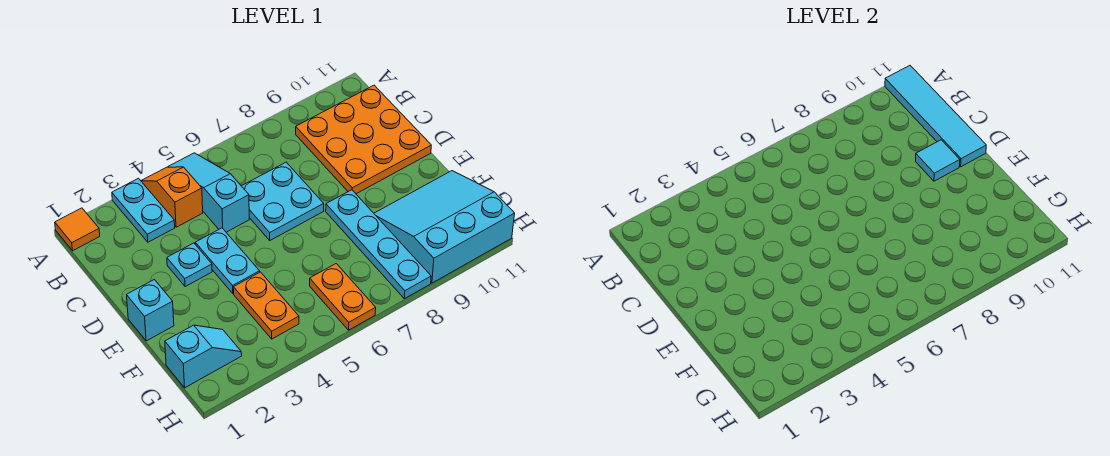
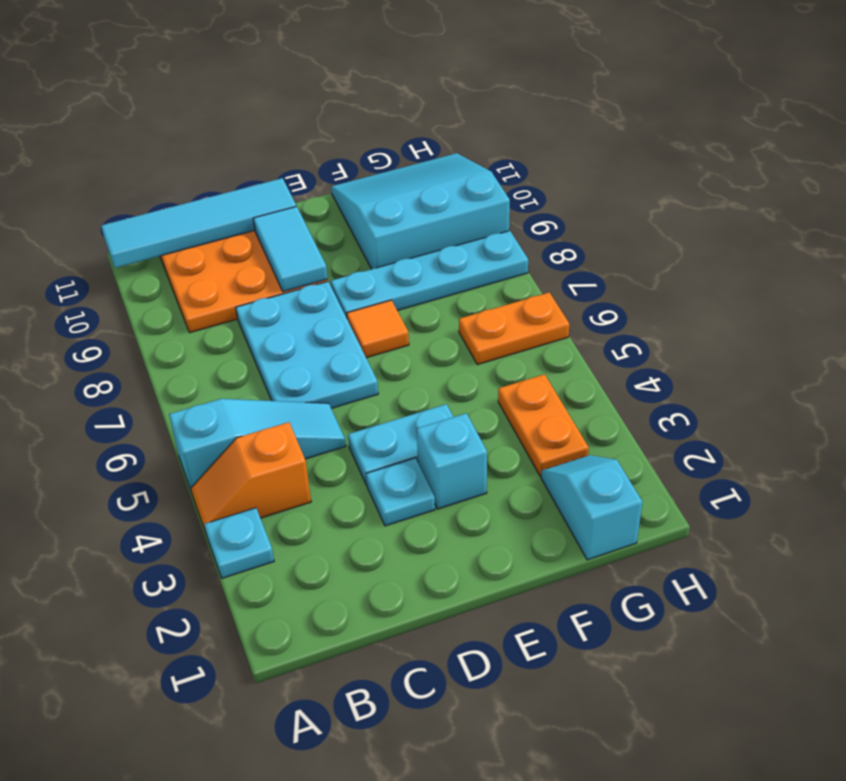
orange 1x1 tile [55,208,100,251] -> orange 1x1 tile moved to [347,300,409,358]
cyan 1x2 plate [112,178,175,242] -> cyan 1x1 plate [204,508,274,578]
cyan 1x3 slope [168,153,249,232] -> cyan 1x3 slope turned to [169,399,346,489]
cyan 2x2 plate [242,162,324,240] -> cyan 2x3 plate [236,282,378,408]
cyan 1x1 tile [916,140,960,181] -> cyan 1x2 tile [253,206,327,292]
cyan 1x1 brick [127,280,174,341] -> cyan 1x1 brick moved to [417,413,487,509]
orange 1x2 plate [233,272,299,339] -> orange 1x2 plate turned to [498,374,589,476]
cyan 3x3 slope [374,171,515,283] -> cyan 3x3 slope turned to [331,153,510,269]

